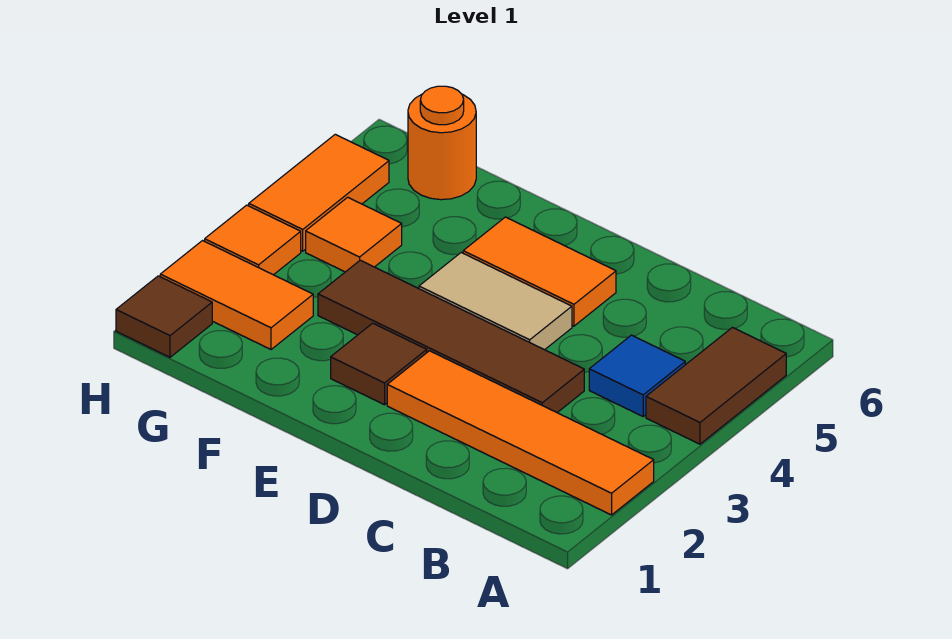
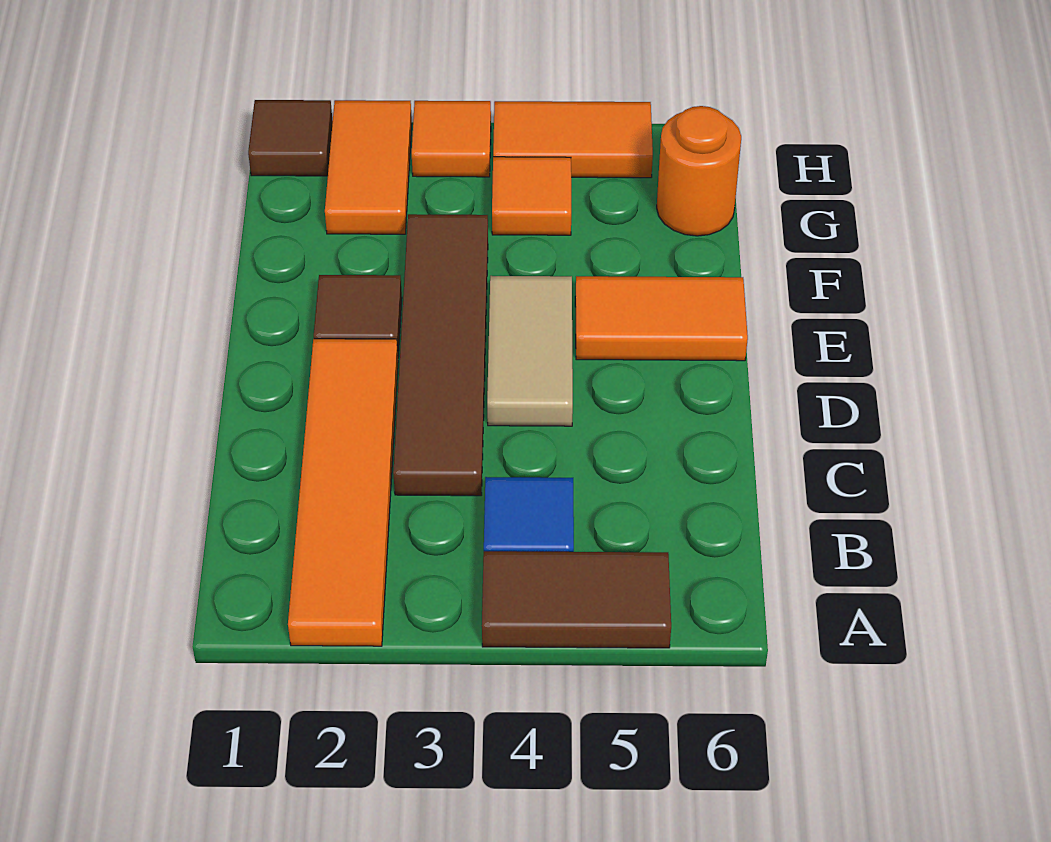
orange 1x2 tile [463,217,616,326] -> orange 1x2 tile turned to [575,276,748,361]

